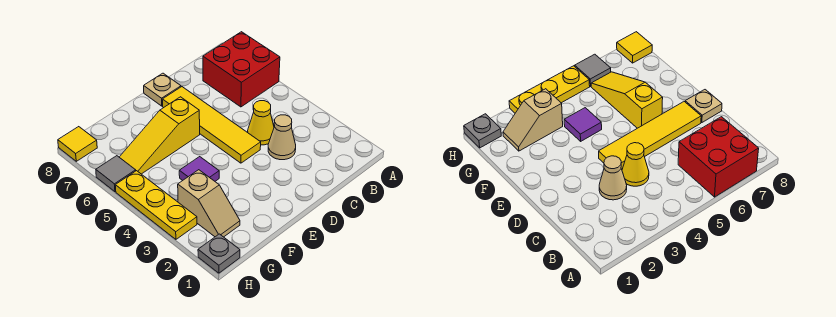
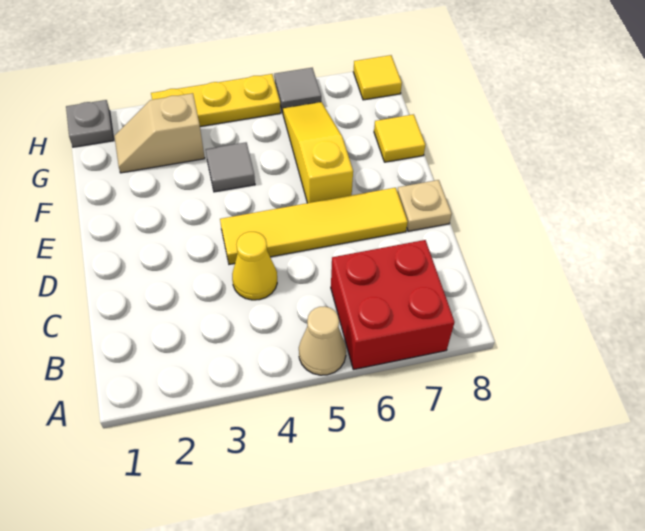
tan 1x1 cone [268,115,296,160] -> tan 1x1 cone moved to [299,306,346,375]
purple 1x1 tile [179,157,219,181] -> grey 1x1 tile [206,142,255,192]
none -> yellow 1x1 tile [374,114,425,162]

